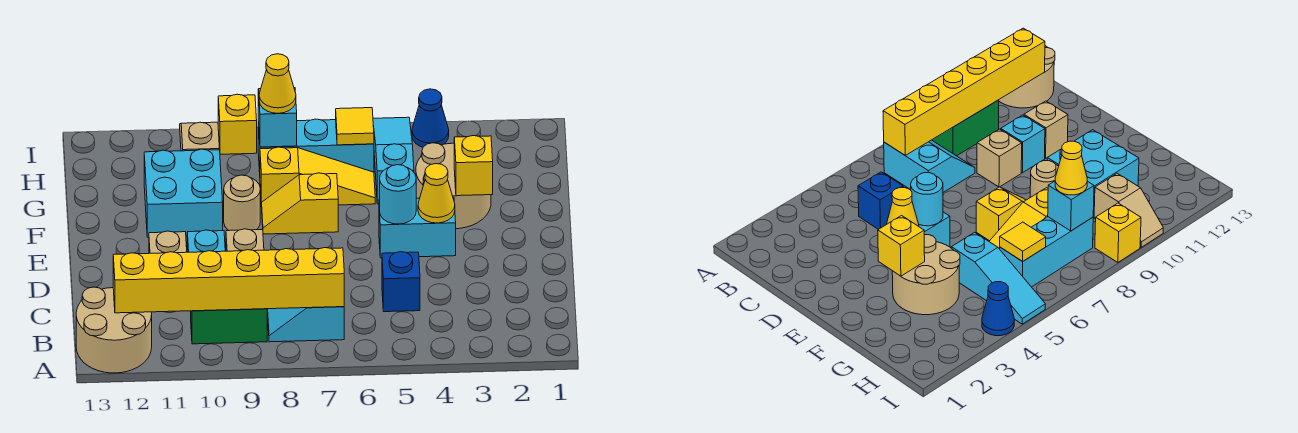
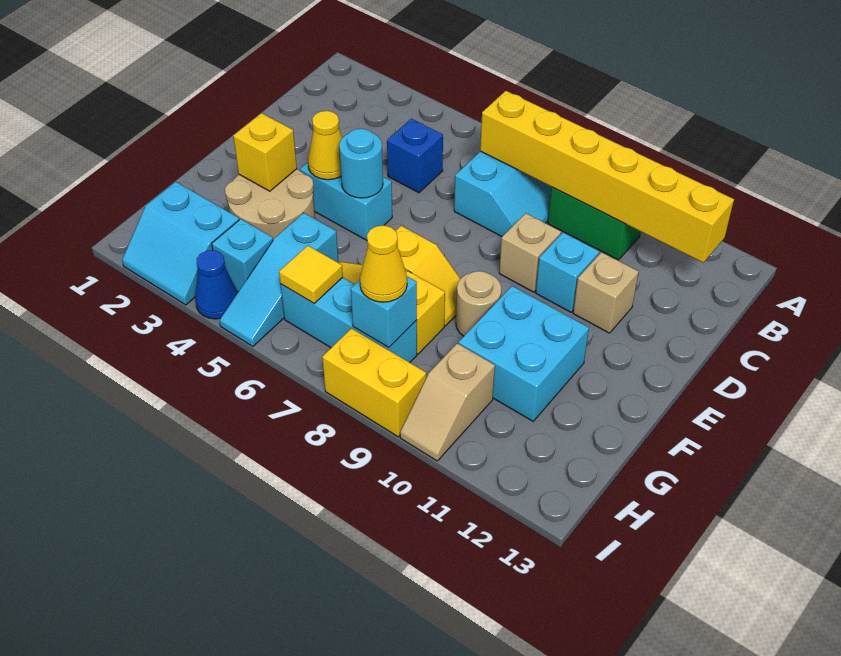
tan 2x2 round brick [76,287,152,373] -> none
none -> cyan 2x2 slope [122,182,239,305]
none -> cyan 1x1 brick [212,219,273,292]
yellow 1x1 brick [218,94,257,154] -> yellow 1x2 brick [322,328,426,437]

